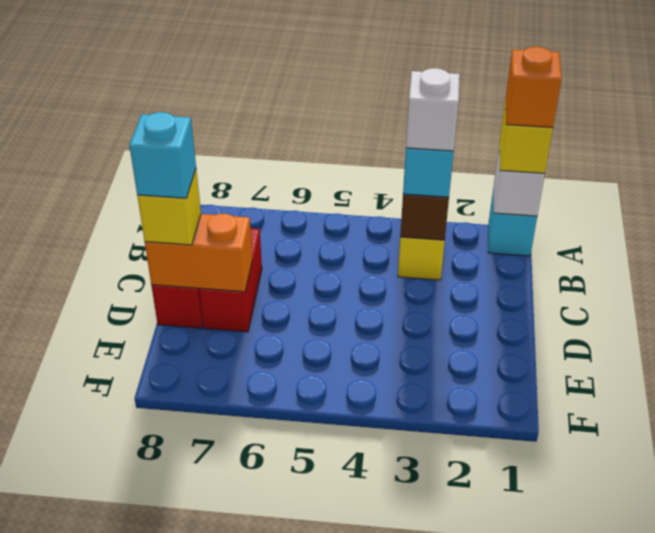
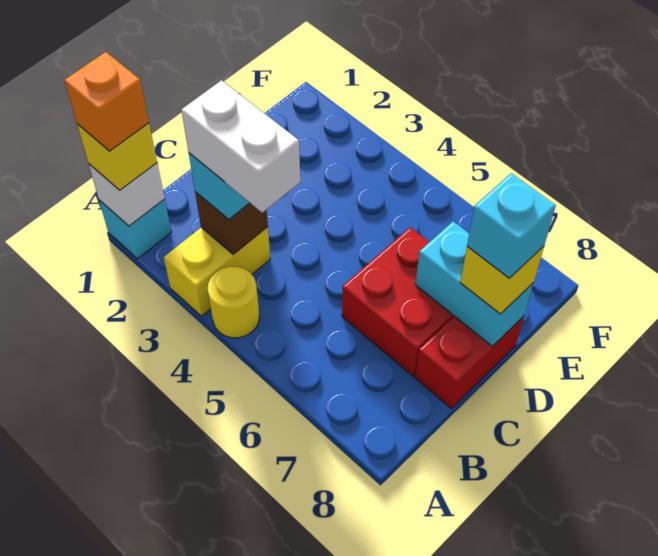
none -> yellow 1x1 round brick [208,267,259,338]
white 1x1 brick [406,68,460,151] -> white 1x2 brick [182,80,300,213]
red 1x2 brick [199,228,262,332] -> red 2x2 brick [342,227,454,376]
orange 1x2 brick [145,214,253,292] -> cyan 1x2 brick [415,222,534,346]

